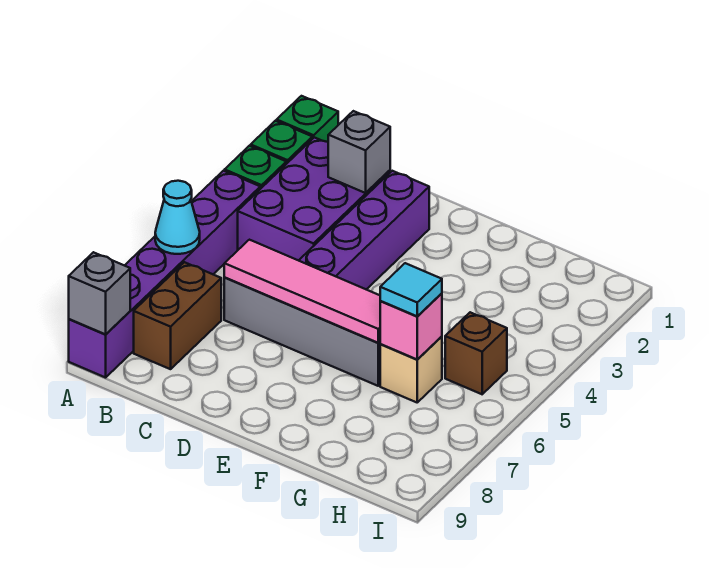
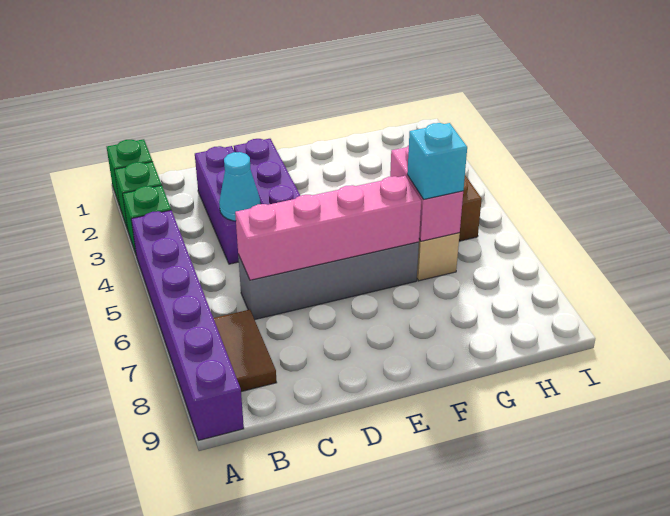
cyan 1x1 cone [155,181,200,254] -> cyan 1x1 cone moved to [219,152,261,221]
grey 1x1 brick [69,252,130,334] -> none
purple 2x3 brick [238,137,390,261] -> purple 1x3 brick [195,146,239,264]
brown 1x2 brick [134,262,221,369] -> brown 1x2 tile [214,310,277,392]
grey 1x1 brick [328,111,390,193] -> none
pink 1x4 tile [224,240,380,343] -> pink 1x4 brick [235,176,421,280]
pink 1x1 brick [380,293,442,360] -> pink 1x2 brick [390,145,463,241]
cyan 1x1 tile [380,263,442,316] -> cyan 1x1 brick [407,123,467,199]

